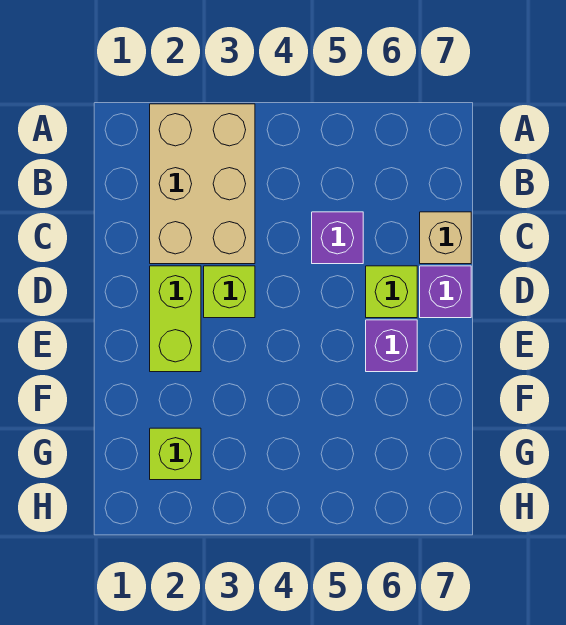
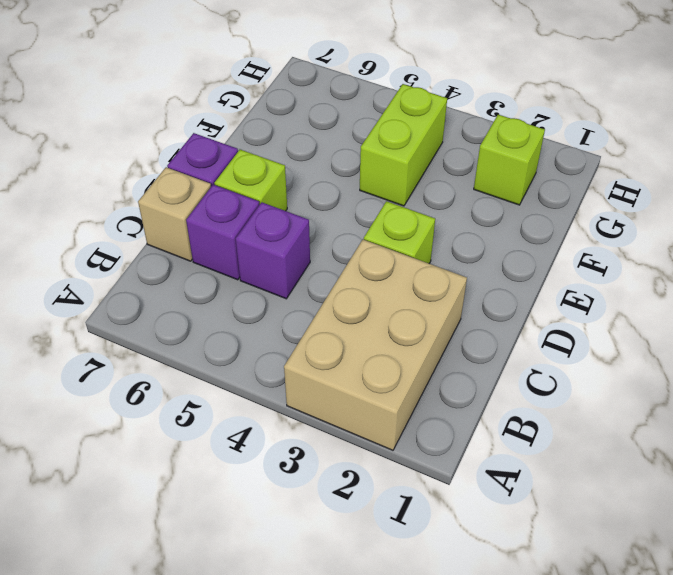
lime 1x2 brick [150,266,201,372] -> lime 1x2 brick moved to [360,84,447,206]
purple 1x1 brick [366,320,417,372] -> purple 1x1 brick moved to [186,185,259,280]

